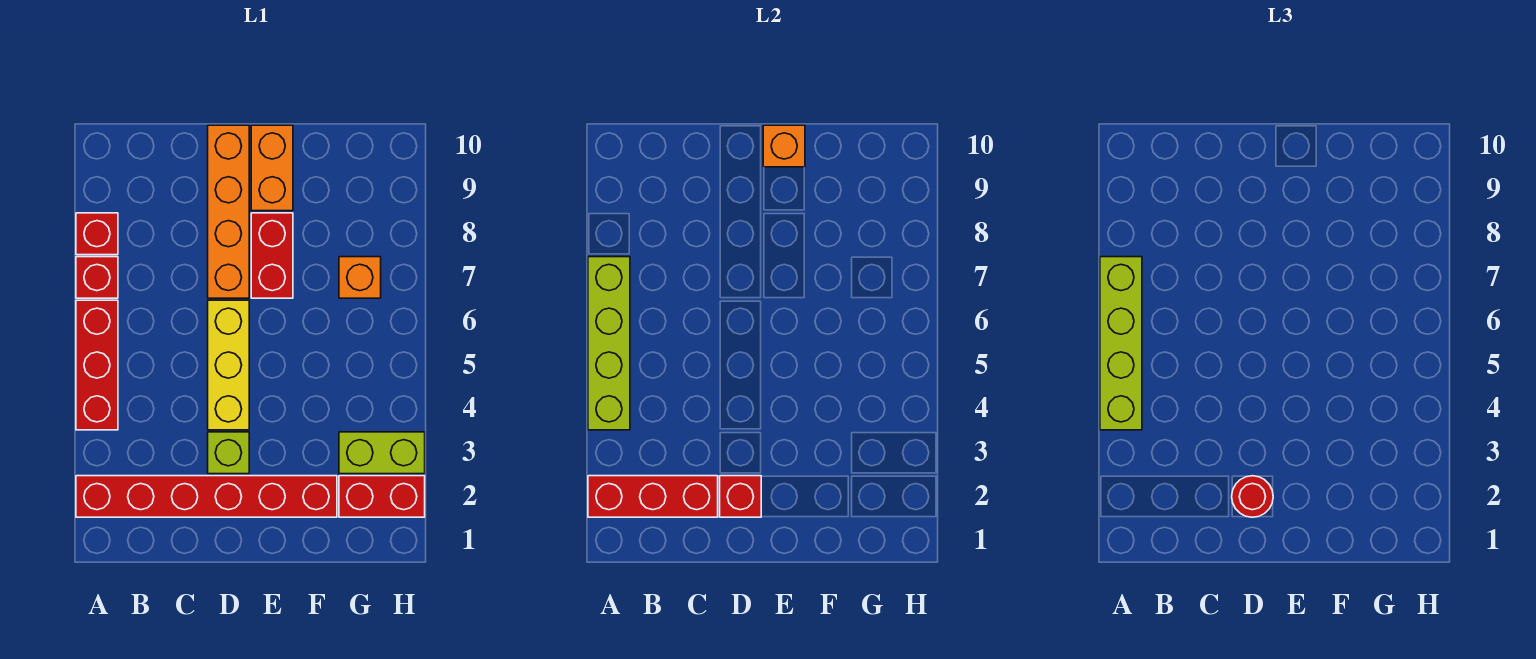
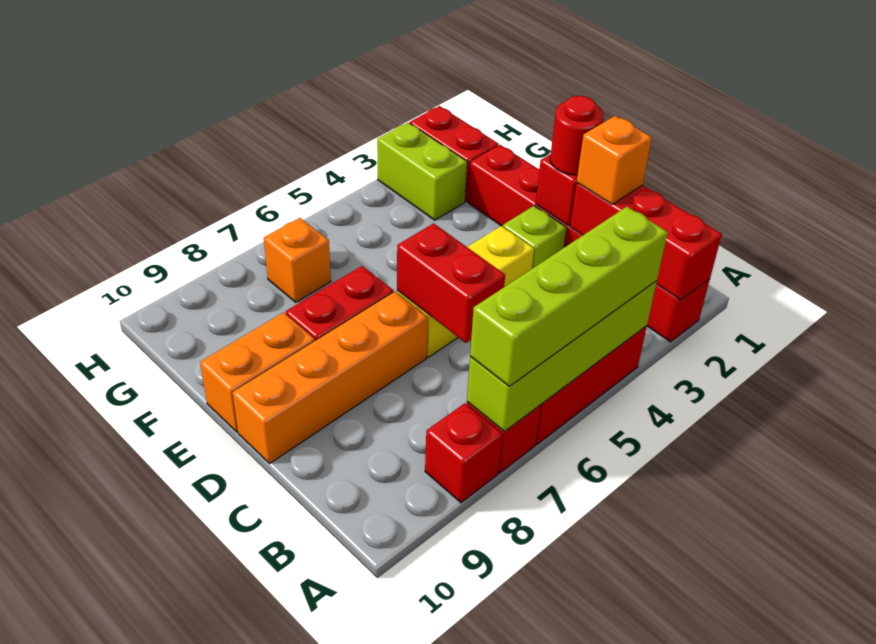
none -> red 1x2 brick [397,224,505,343]
orange 1x1 brick [763,125,805,167] -> orange 1x1 brick moved to [577,116,652,204]

